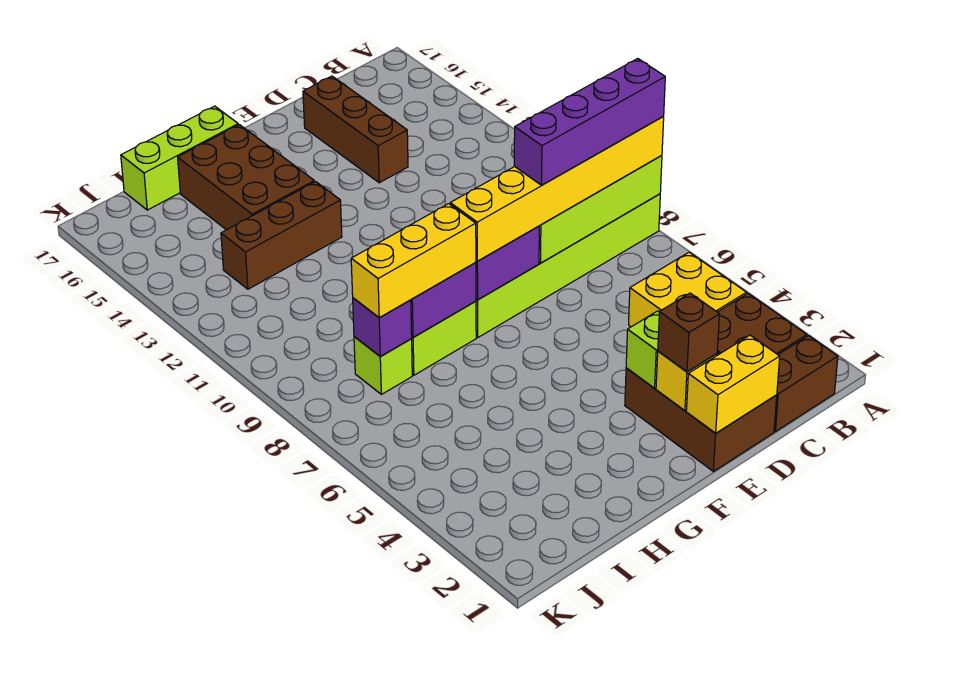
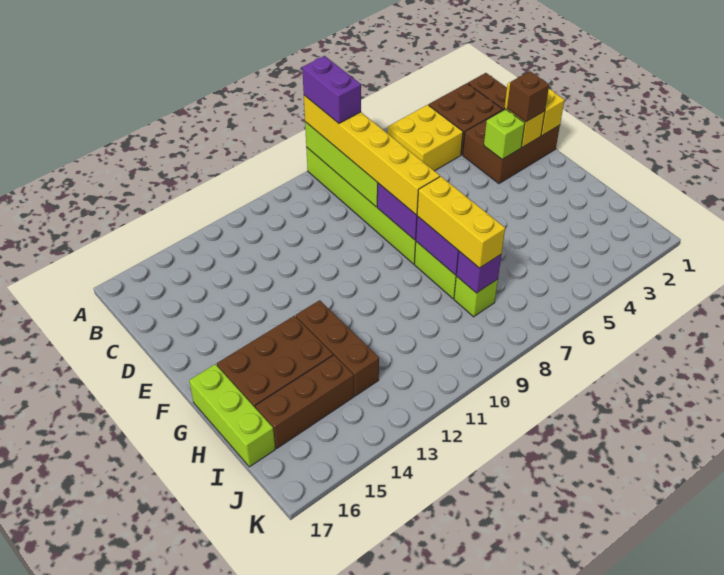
purple 1x4 brick [514,59,665,185] -> purple 1x2 brick [302,56,361,123]
brown 1x3 brick [303,76,408,183] -> brown 1x3 brick moved to [255,355,354,448]

